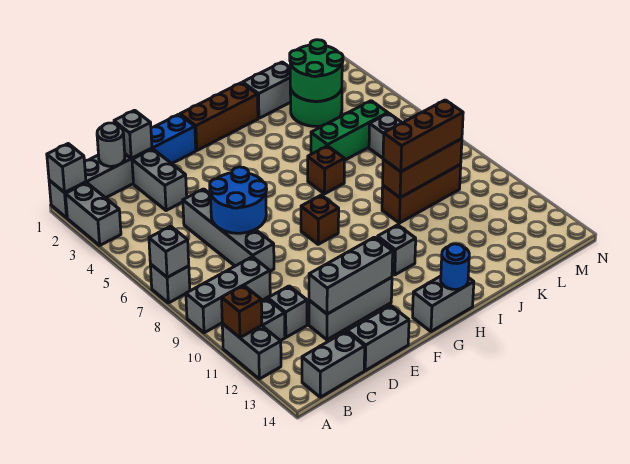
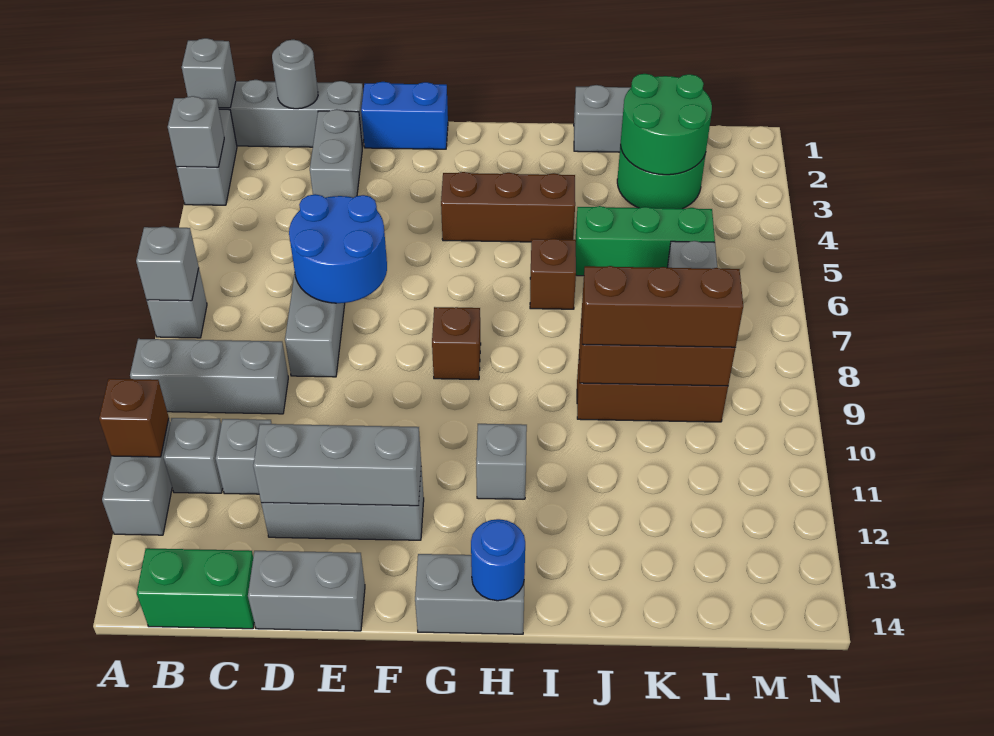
grey 1x2 brick [302,331,365,397] -> green 1x2 brick [137,548,254,629]
grey 1x1 brick [114,110,152,158] -> grey 1x1 brick moved to [168,96,224,167]
brown 1x3 brick [180,83,258,150] -> brown 1x3 brick moved to [441,172,575,242]

